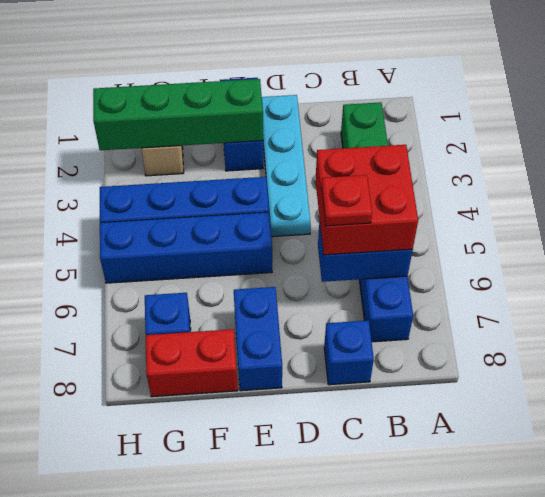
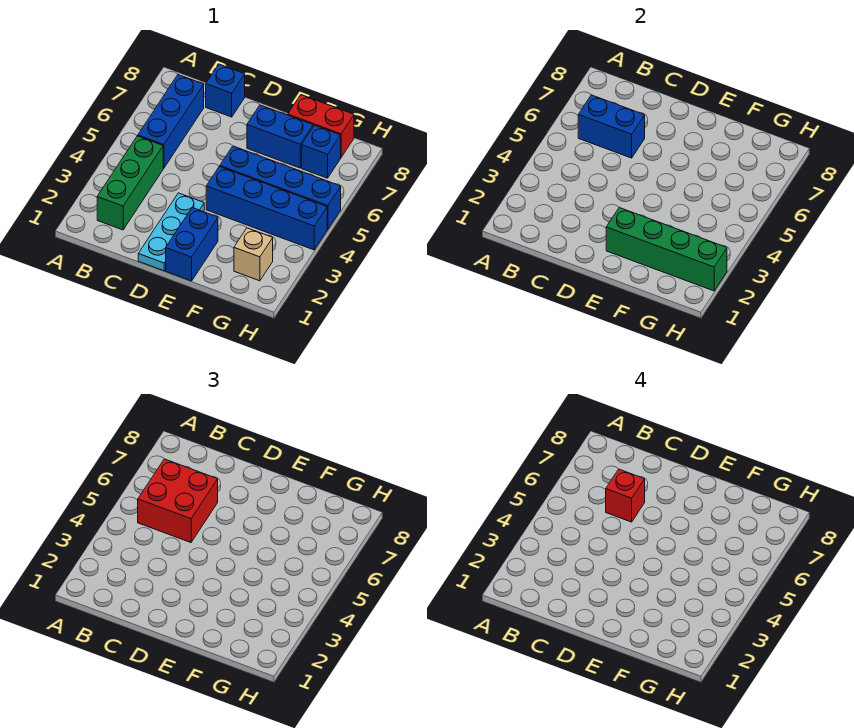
red 1x1 plate [321,175,372,226] -> red 1x1 brick [606,469,645,522]
cyan 1x4 plate [262,95,311,237] -> cyan 1x3 plate [138,193,204,271]
blue 1x2 brick [234,287,282,391] -> blue 1x2 brick turned to [247,105,313,168]

